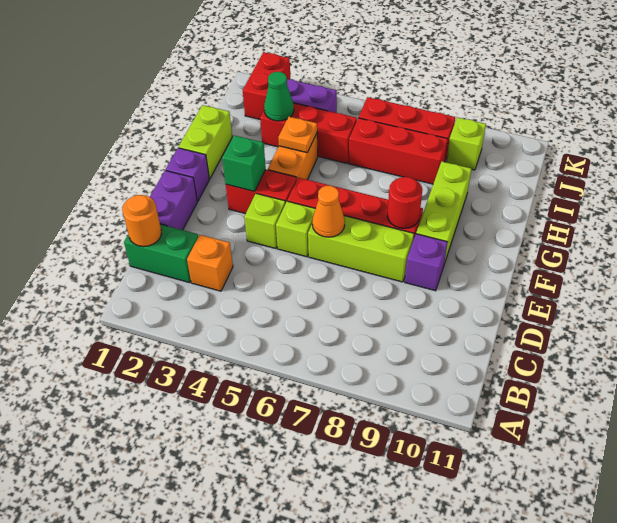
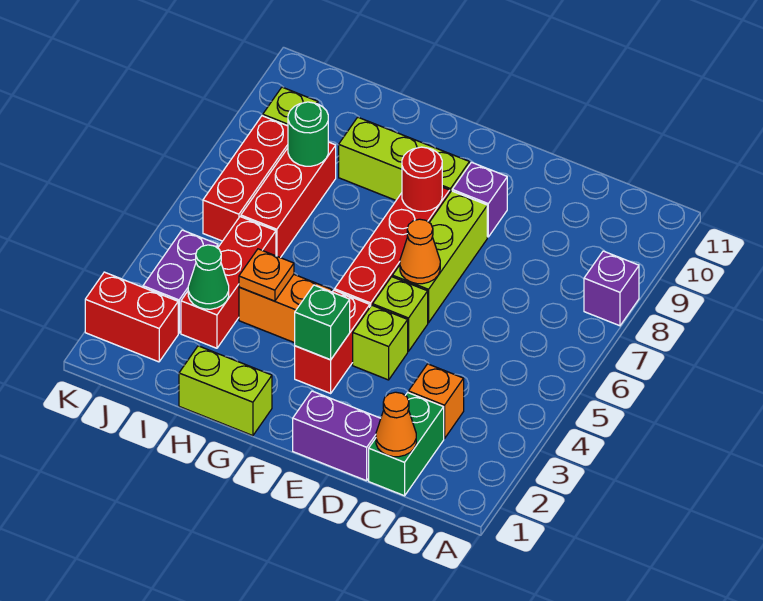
orange 1x1 round brick [122,195,161,247] -> orange 1x1 cone [376,392,416,457]
purple 1x1 brick [166,148,209,201] -> purple 1x1 brick moved to [584,251,639,326]
none -> green 1x1 round brick [288,102,328,166]

